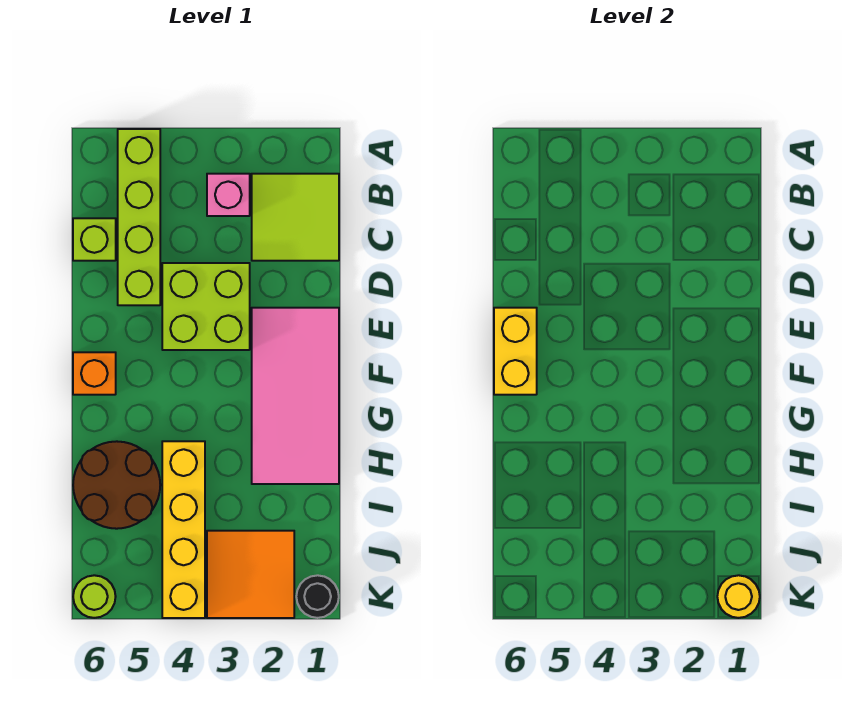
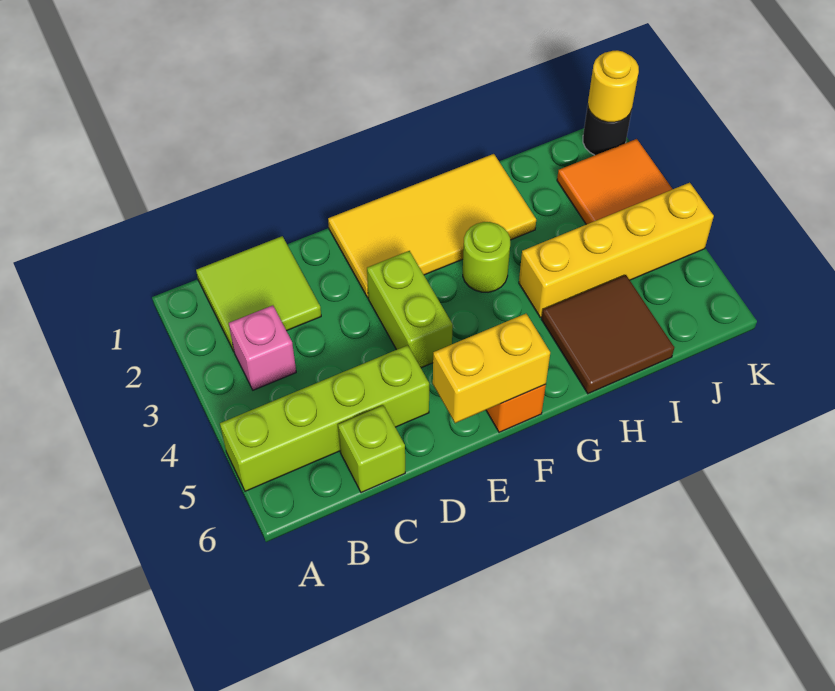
lime 2x2 brick [162,263,250,350] -> lime 1x2 brick [367,251,453,368]
pink 2x4 tile [252,308,339,484] -> yellow 2x4 tile [328,154,536,298]
brown 2x2 round brick [73,441,160,529] -> brown 2x2 tile [542,275,674,394]
lime 1x1 round brick [73,575,116,618] -> lime 1x1 round brick moved to [463,222,510,292]

